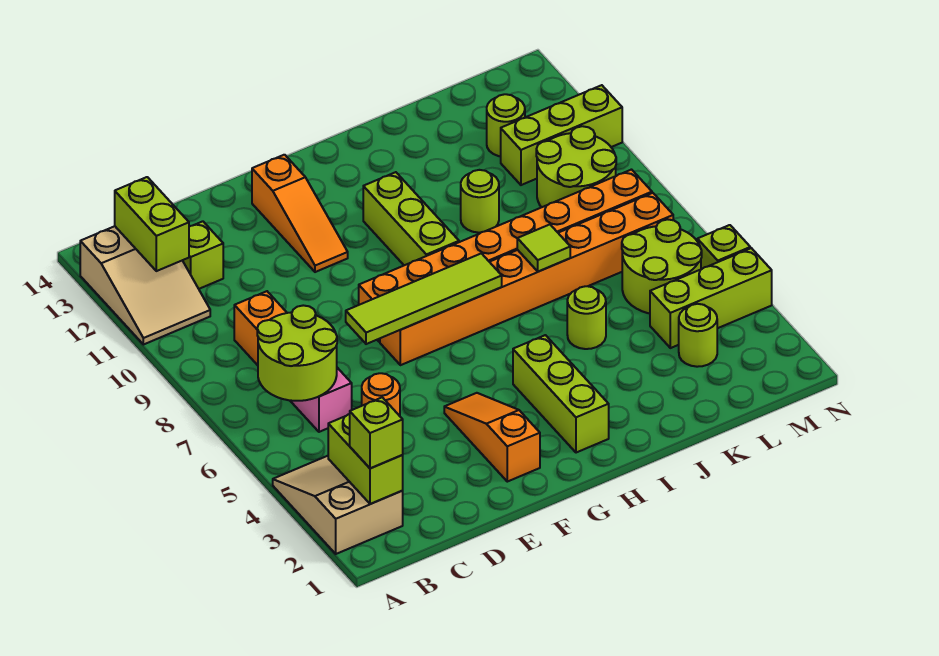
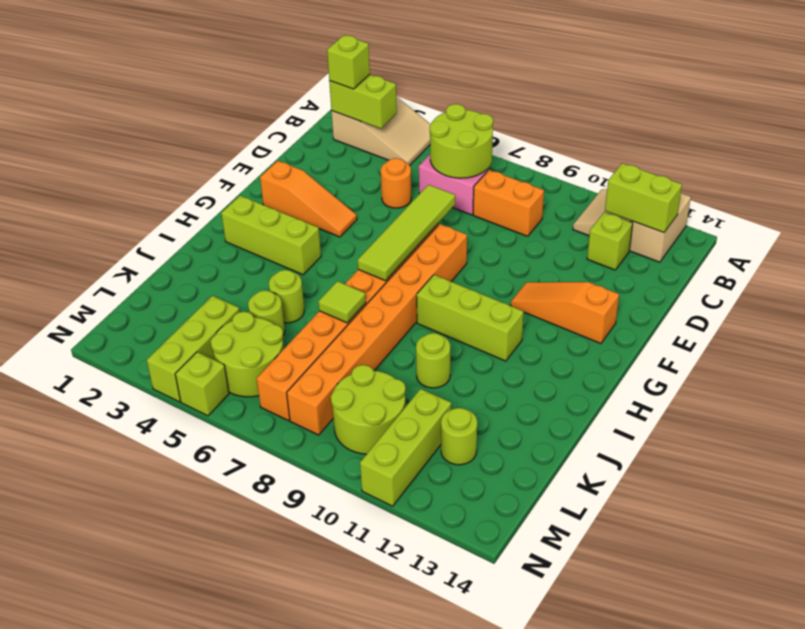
lime 1x1 round brick [679,304,717,367] -> lime 1x1 round brick moved to [248,290,285,336]

